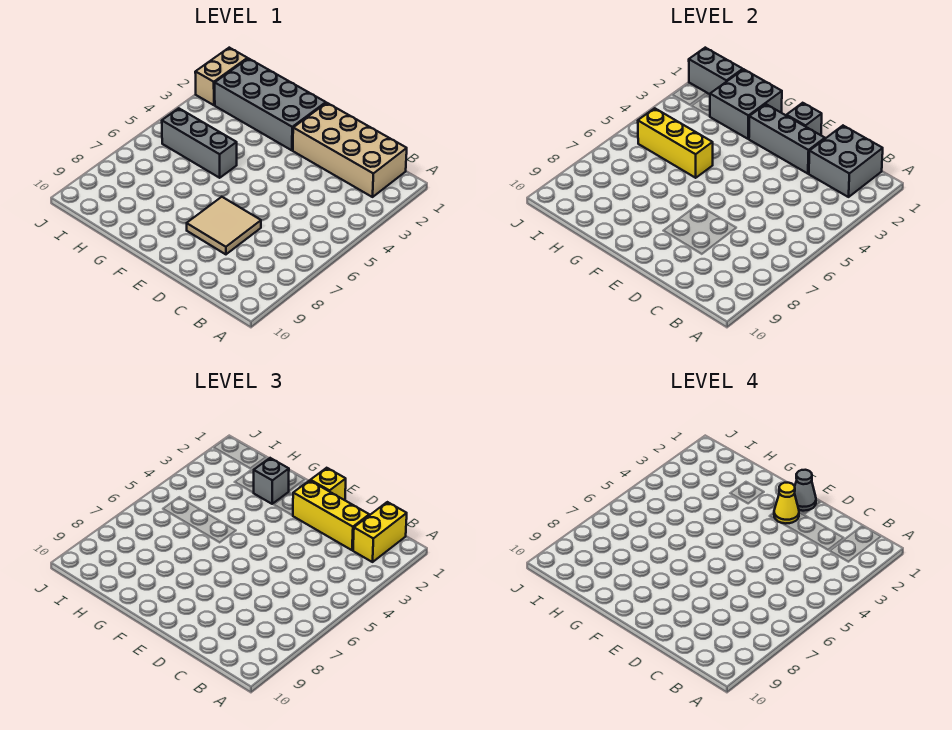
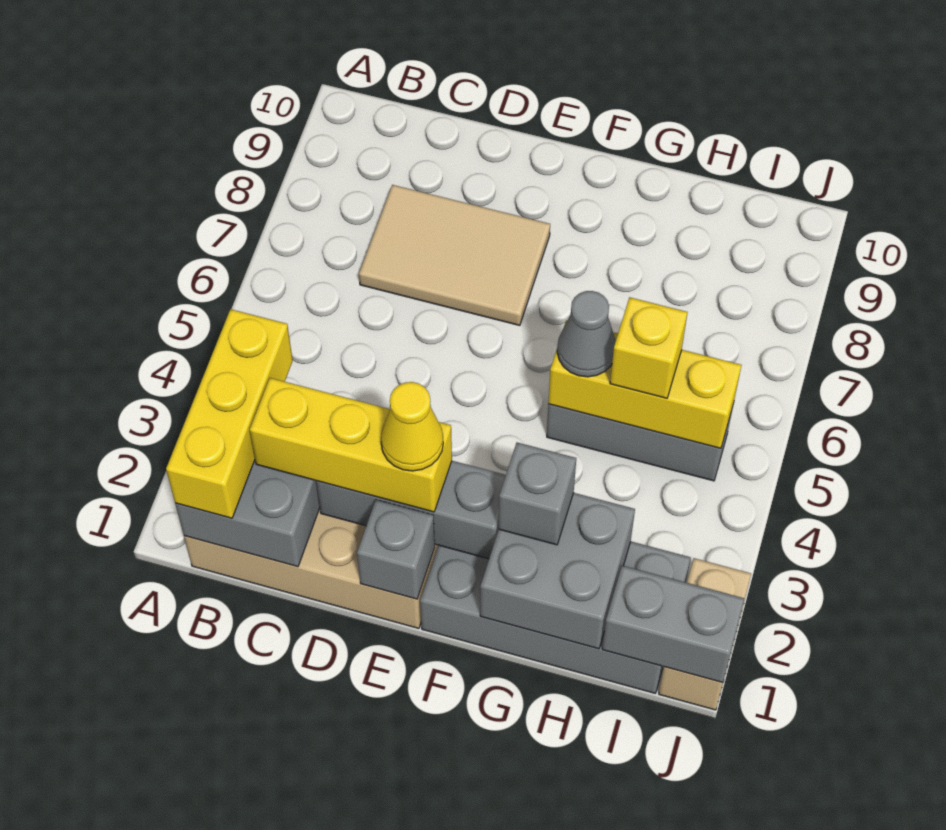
yellow 1x2 brick [353,502,407,562] -> yellow 1x3 brick [166,309,293,518]
tan 2x2 tile [187,197,261,254] -> tan 2x3 tile [359,185,550,326]
yellow 1x1 brick [310,468,346,500] -> yellow 1x1 brick moved to [610,297,687,398]
grey 1x1 cone [795,470,816,511] -> grey 1x1 cone moved to [557,291,616,377]

